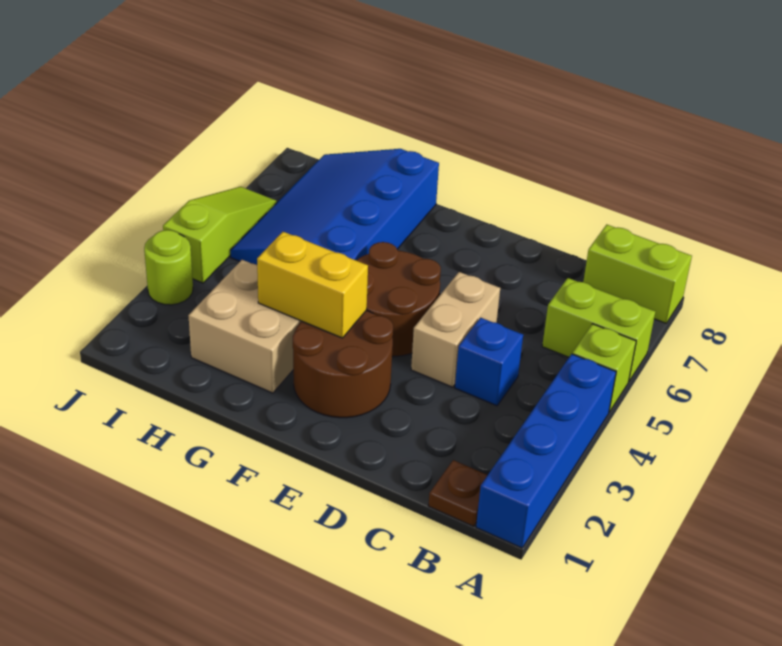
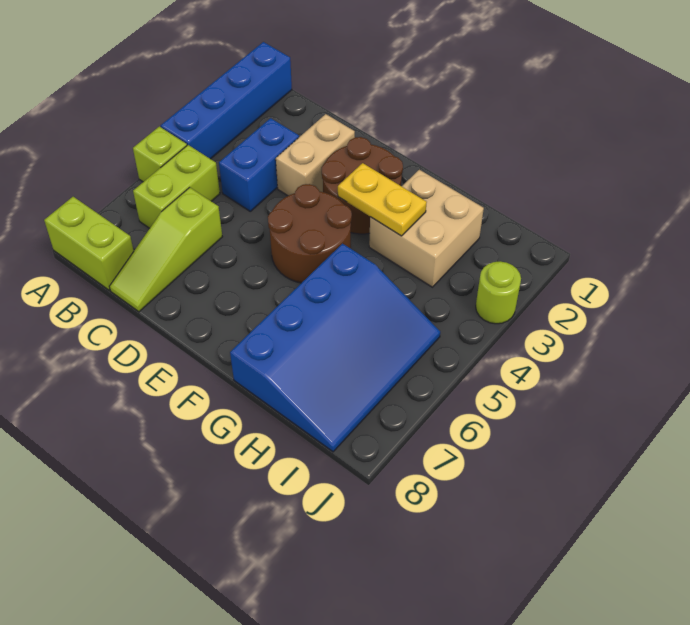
lime 1x2 brick [542,278,655,381] -> lime 1x2 brick turned to [133,145,220,228]
brown 1x1 plate [428,460,488,526] -> none
blue 1x1 brick [455,318,523,406] -> blue 1x2 brick [219,118,299,211]
tan 1x2 brick [411,272,500,387] -> tan 1x2 brick moved to [276,114,355,196]
yellow 1x2 brick [257,232,368,338] -> yellow 1x2 plate [338,163,427,236]
lime 1x3 slope [163,187,277,283] -> lime 1x3 slope moved to [110,187,222,312]

